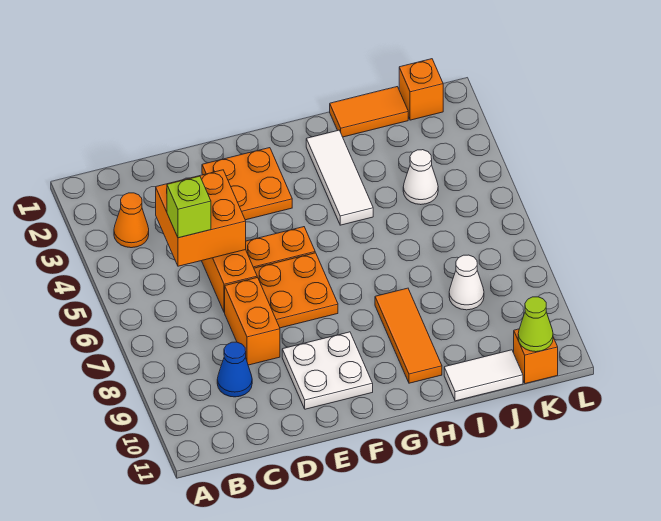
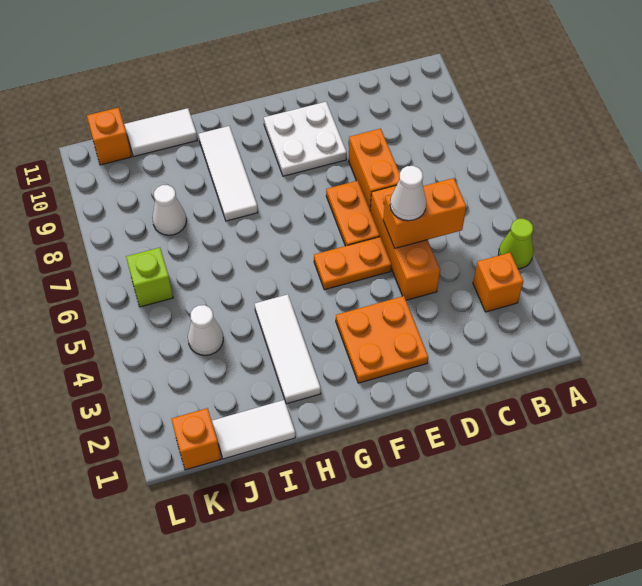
orange 1x1 cone [114,193,149,248] -> orange 1x1 brick [473,253,524,312]
orange 2x2 brick [156,170,246,266] -> orange 1x2 brick [383,178,466,248]
lime 1x1 brick [167,176,211,238] -> lime 1x1 brick moved to [126,248,173,307]
blue 1x1 cone [217,342,252,397] -> none
none -> white 1x1 cone [390,166,427,221]
orange 2x2 plate [254,253,338,328] -> orange 1x2 plate [326,181,380,246]
orange 1x3 tile [375,288,442,383] -> white 1x3 tile [199,126,258,221]
orange 1x2 tile [330,87,408,137] -> white 1x2 tile [212,400,295,459]
lime 1x1 cone [518,297,553,352] -> lime 1x1 cone moved to [498,219,533,269]

